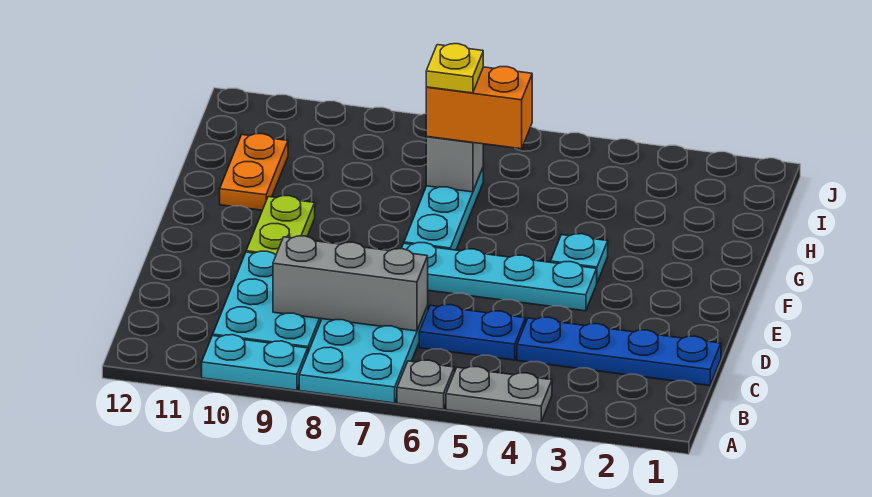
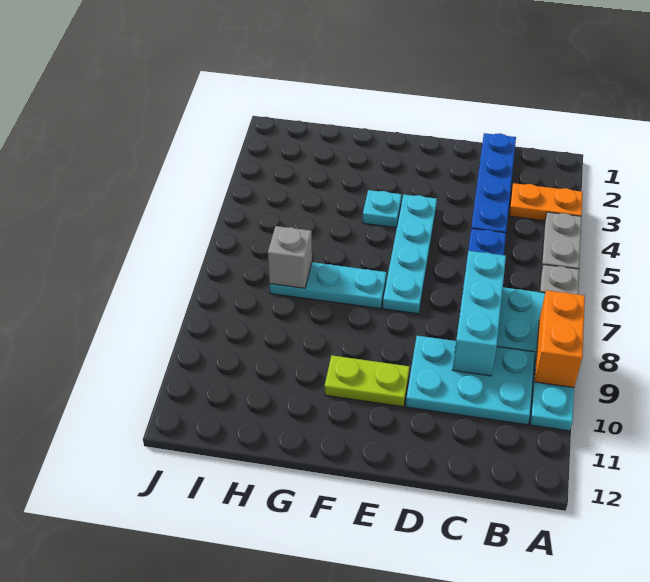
grey 1x3 brick [273,236,428,331] -> cyan 1x3 brick [453,251,506,376]
orange 1x2 plate [220,134,288,210] -> orange 1x2 plate moved to [509,183,583,221]
orange 1x2 brick [426,67,532,149] -> orange 1x2 brick moved to [535,290,585,388]
yellow 1x1 plate [426,44,483,93] -> none

